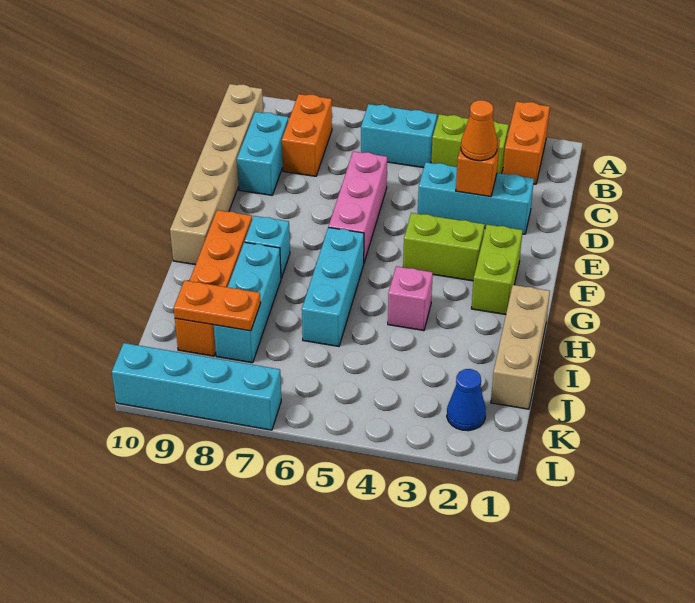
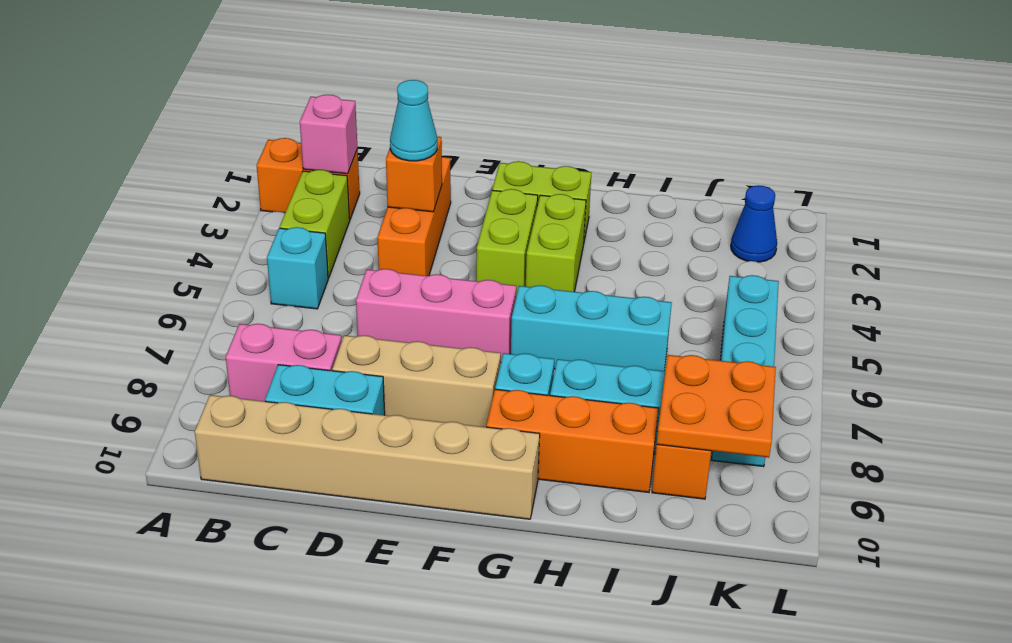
cyan 1x2 brick [361,104,437,168] -> cyan 1x1 brick [267,227,328,309]
orange 1x2 brick [282,94,332,176] -> pink 1x2 brick [226,324,342,401]
cyan 1x3 brick [418,162,534,234] -> orange 1x3 brick [377,157,451,276]
orange 1x1 cone [461,100,497,161] -> cyan 1x1 cone [390,80,437,161]
none -> lime 1x2 brick [526,194,586,292]
tan 1x3 brick [491,285,550,409] -> tan 1x3 brick moved to [332,335,501,427]
pink 1x1 brick [388,266,433,331] -> pink 1x1 brick moved to [300,95,357,174]
orange 1x2 plate [174,280,260,331] -> orange 2x2 plate [657,355,776,457]
cyan 1x4 brick [112,343,281,430] -> cyan 1x4 brick moved to [712,275,779,467]

